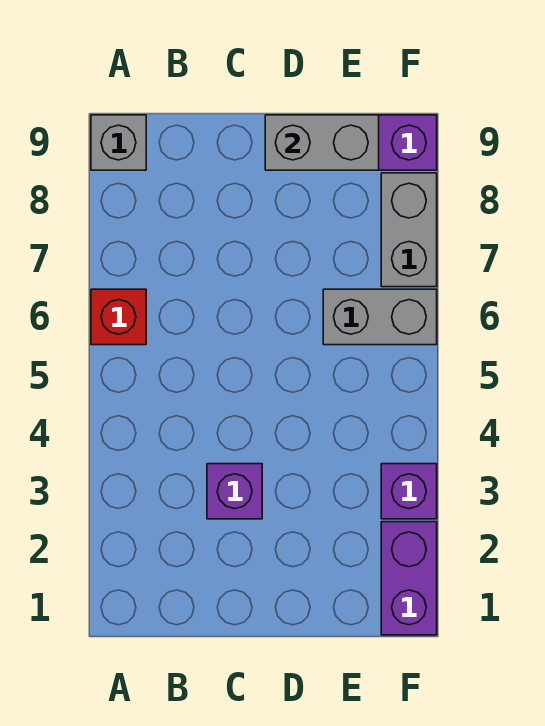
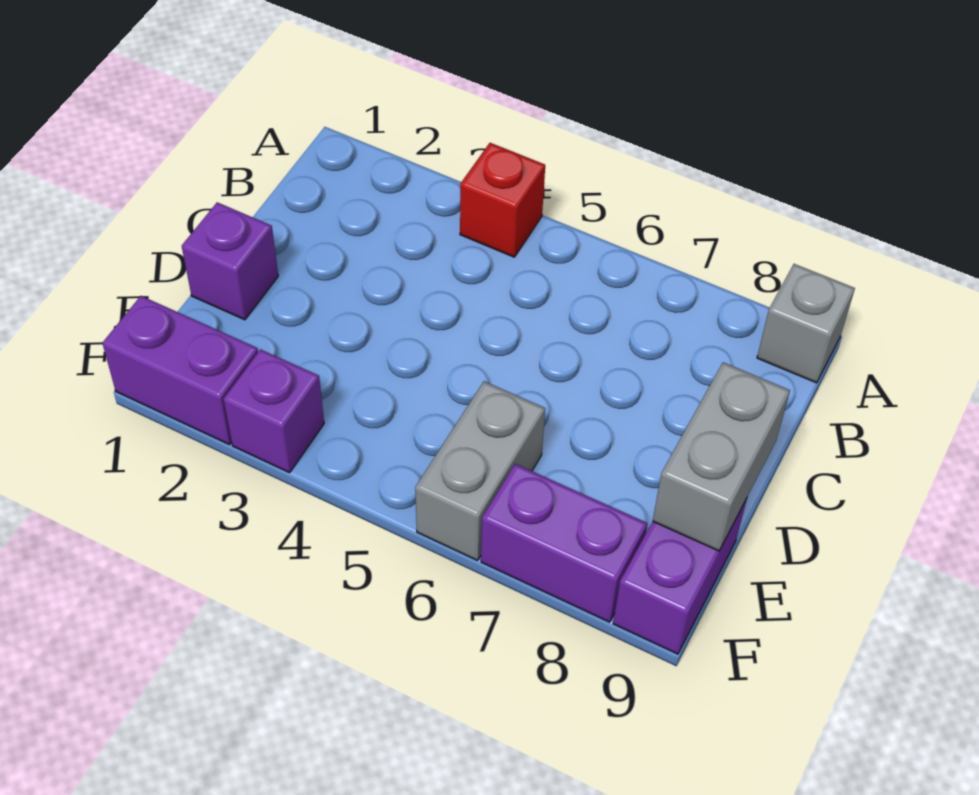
red 1x1 brick [91,289,146,345] -> red 1x1 brick moved to [460,143,545,257]
purple 1x1 brick [207,464,262,519] -> purple 1x1 brick moved to [182,202,278,320]
grey 1x2 brick [381,173,437,287] -> purple 1x2 brick [481,464,647,622]

